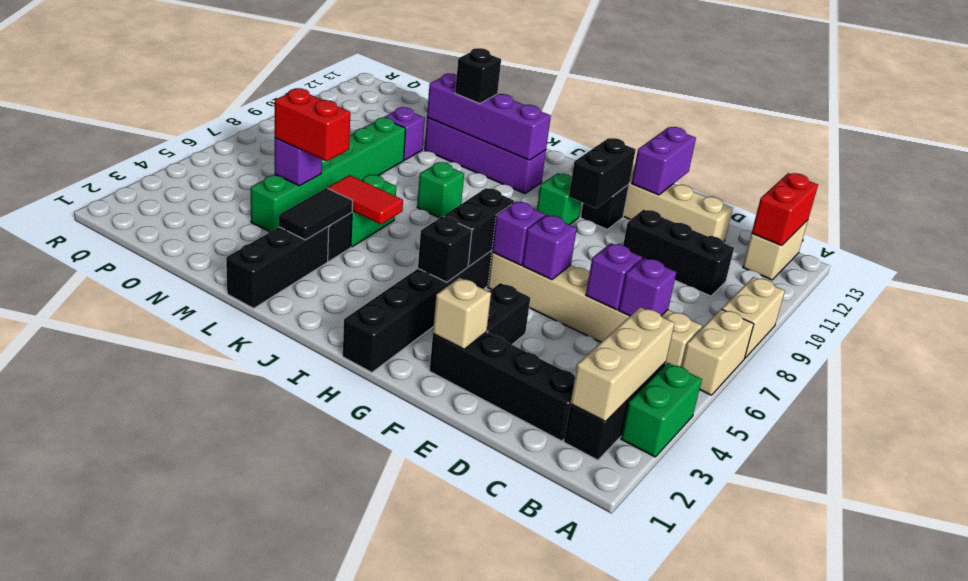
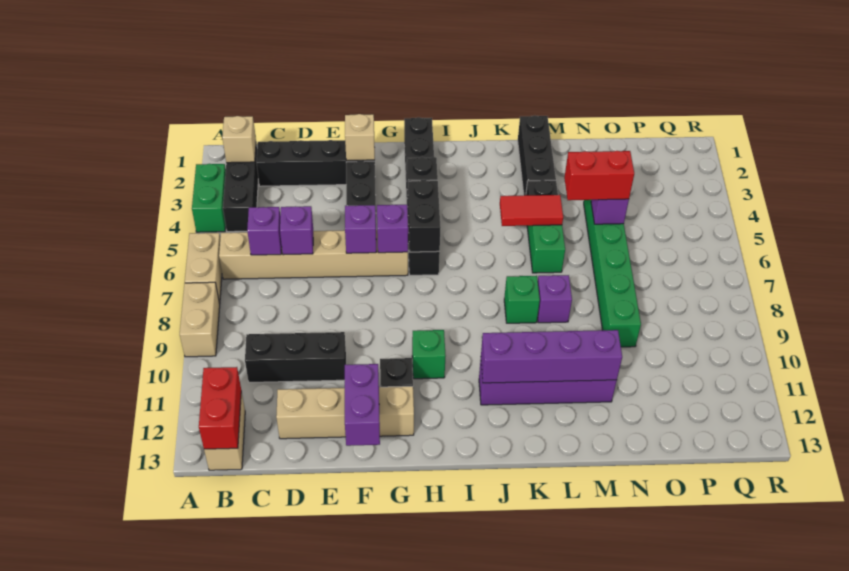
tan 1x3 brick [571,307,675,422] -> tan 1x1 brick [222,116,256,163]
black 1x2 brick [569,138,636,208] -> none
black 1x2 tile [279,188,353,240] -> none
black 1x1 brick [455,48,501,104] -> none
purple 1x1 brick [383,107,425,160] -> purple 1x1 brick moved to [537,275,572,323]

